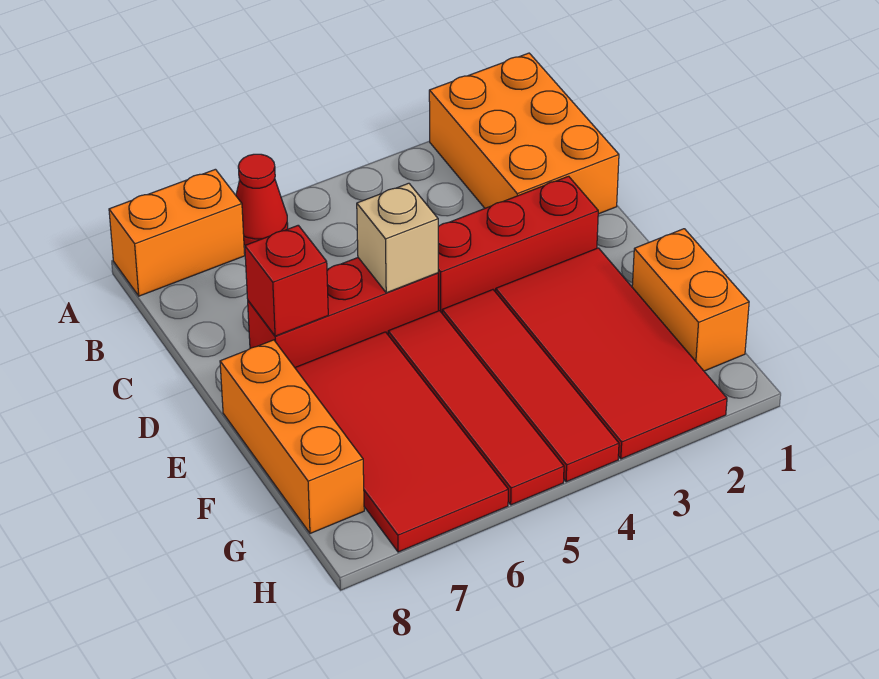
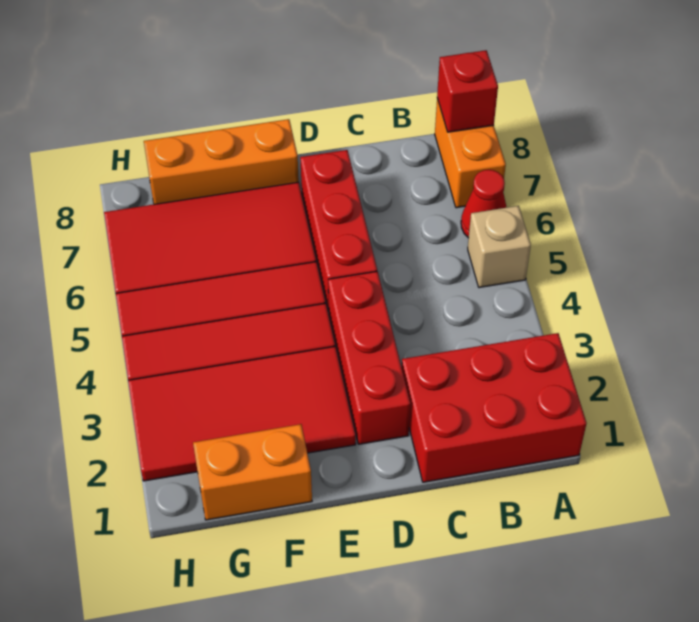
orange 2x3 brick [429,53,619,214] -> red 2x3 brick [402,333,586,482]
tan 1x1 brick [357,183,438,293] -> tan 1x1 brick moved to [468,206,531,288]
red 1x1 brick [245,225,328,336] -> red 1x1 brick moved to [437,50,498,132]

